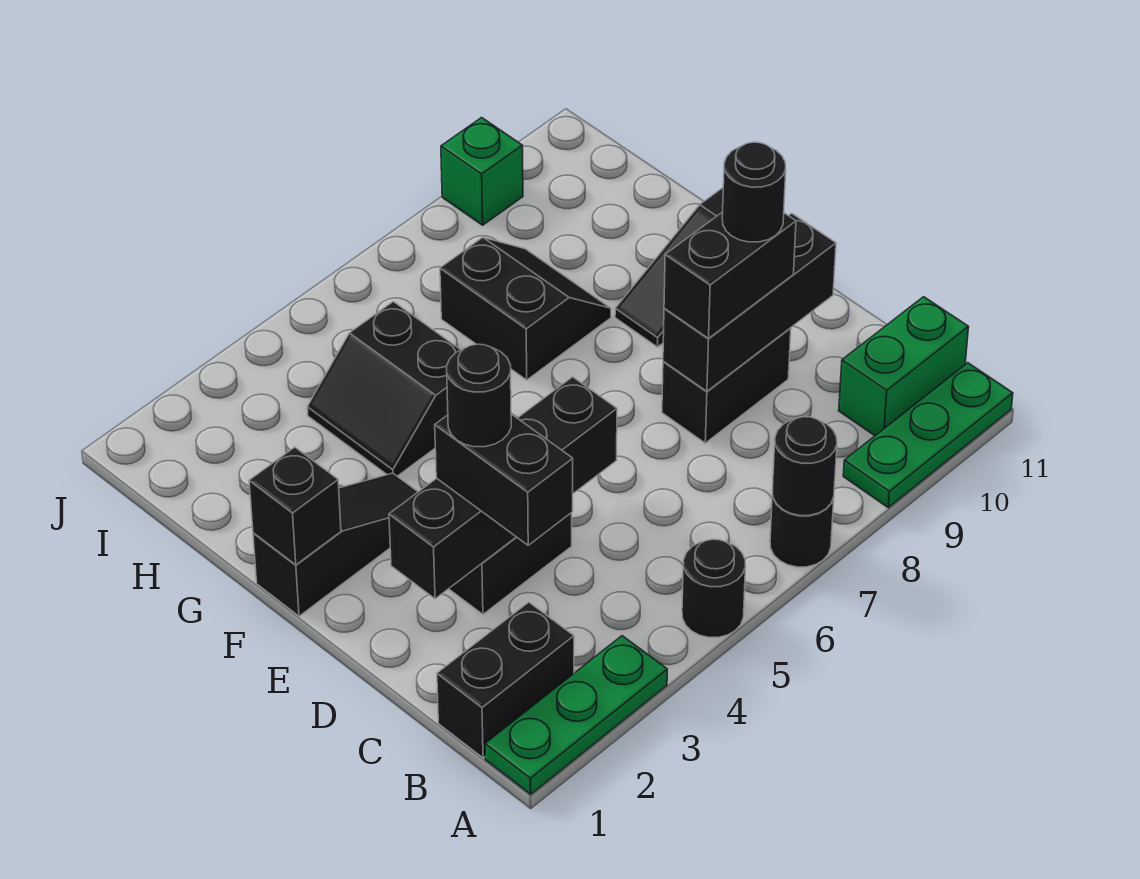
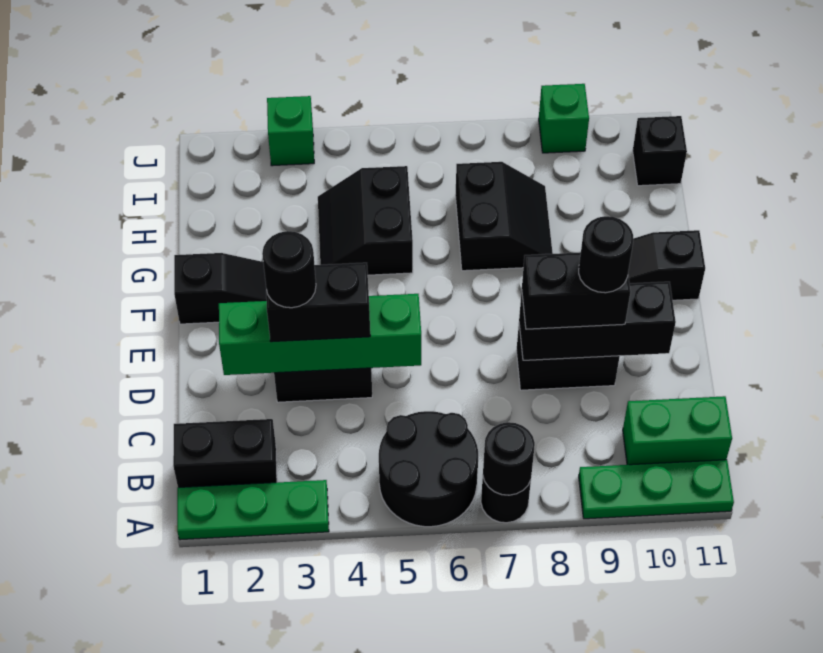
black 1x1 round brick [682,539,746,637] -> black 2x2 round brick [379,411,478,527]
black 1x2 brick [435,414,573,545] -> black 1x2 brick turned to [266,263,370,342]
black 1x4 brick [389,377,617,599] -> green 1x4 brick [219,294,421,375]
black 1x1 brick [249,447,341,565] -> black 1x1 brick moved to [633,116,687,186]
none -> green 1x1 brick [267,96,314,166]

